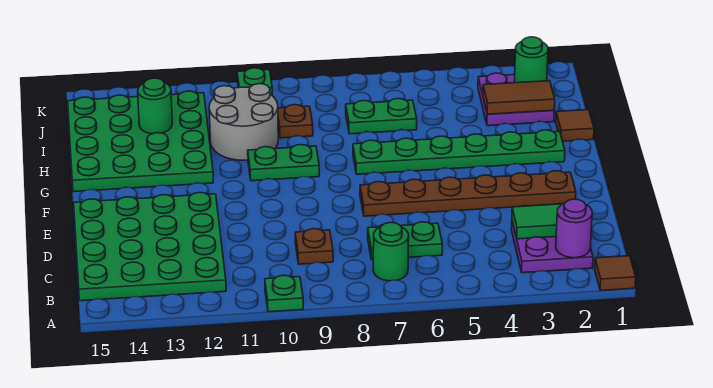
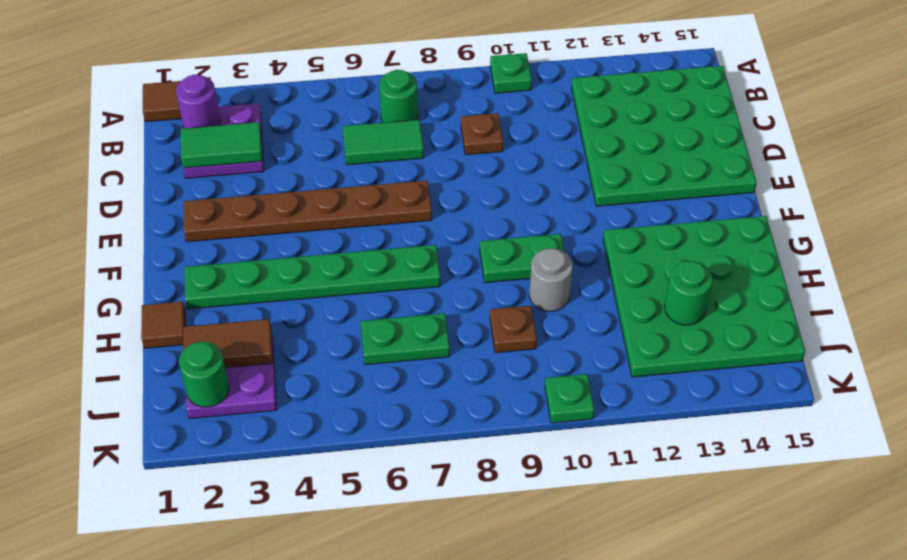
green 1x2 plate [368,222,442,260] -> green 1x2 tile [343,120,424,165]
grey 2x2 round brick [209,84,278,160] -> grey 1x1 round brick [529,248,573,311]

